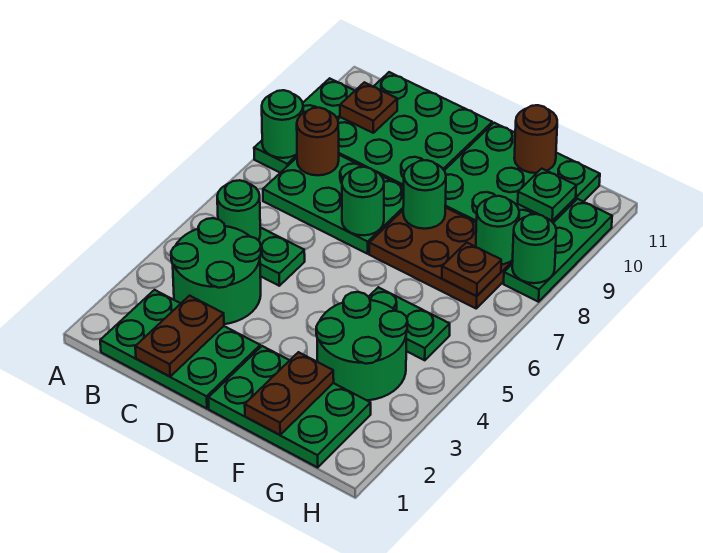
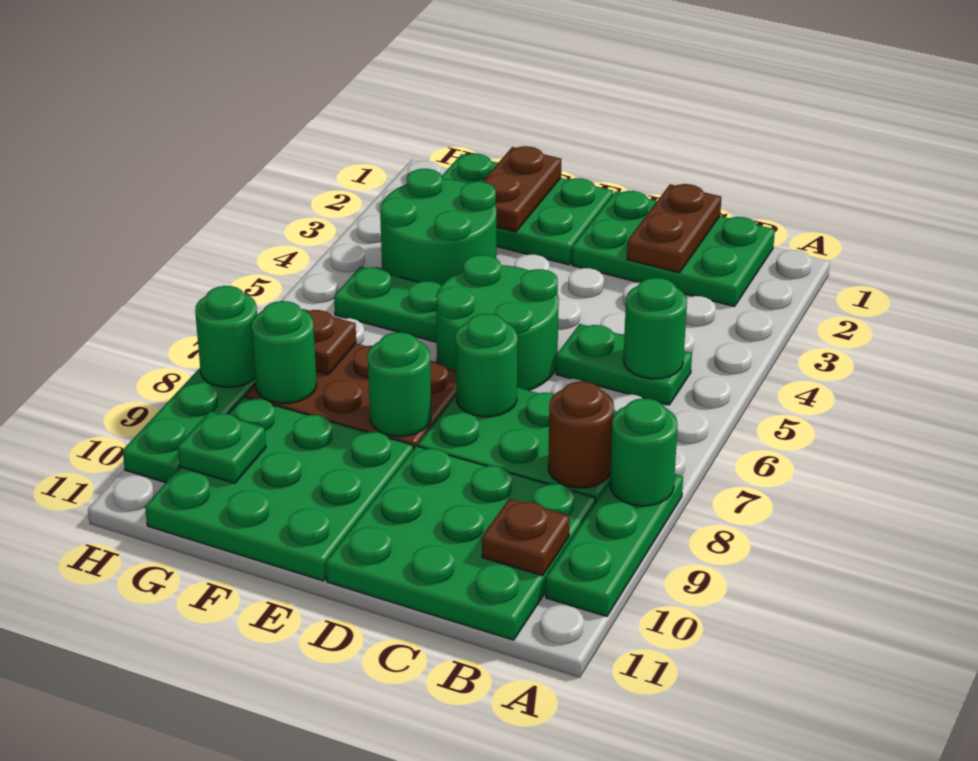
green 2x2 round brick [171,218,261,324] -> green 2x2 round brick moved to [436,255,559,391]
brown 1x1 round brick [514,105,557,173] -> none

